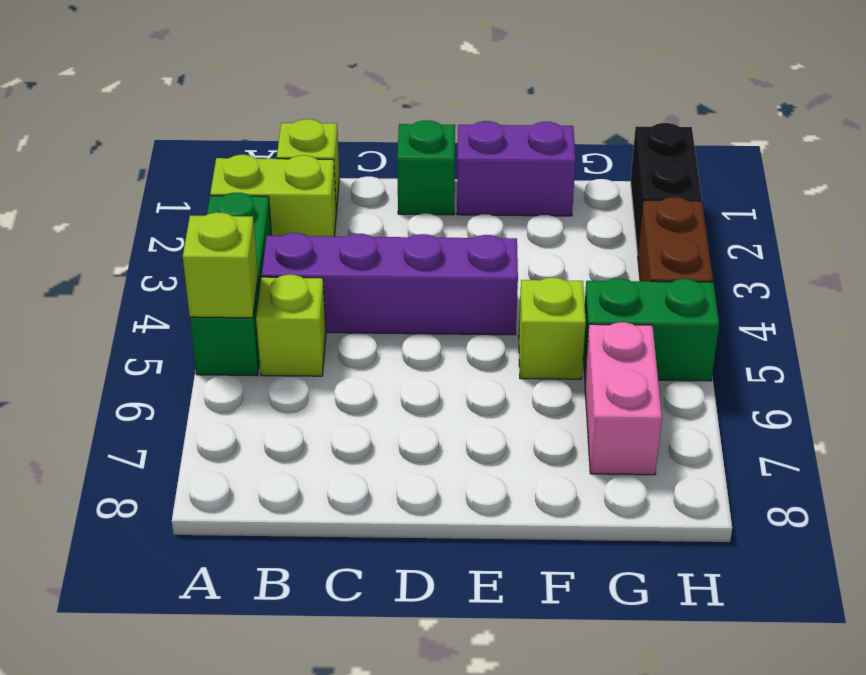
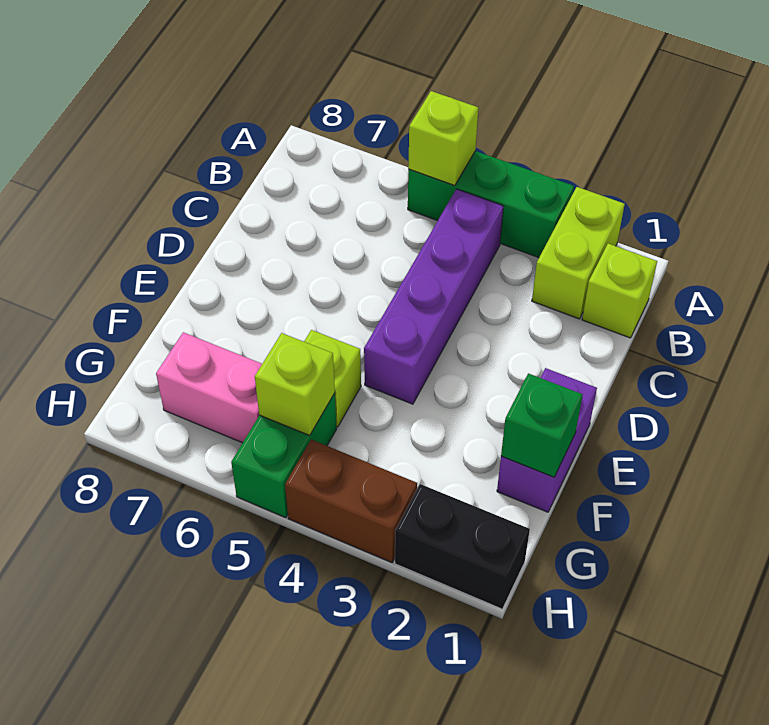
lime 1x1 brick [256,275,326,376] -> lime 1x1 brick moved to [255,333,335,435]
green 1x1 brick [397,120,455,215] -> green 1x1 brick moved to [501,373,583,477]

